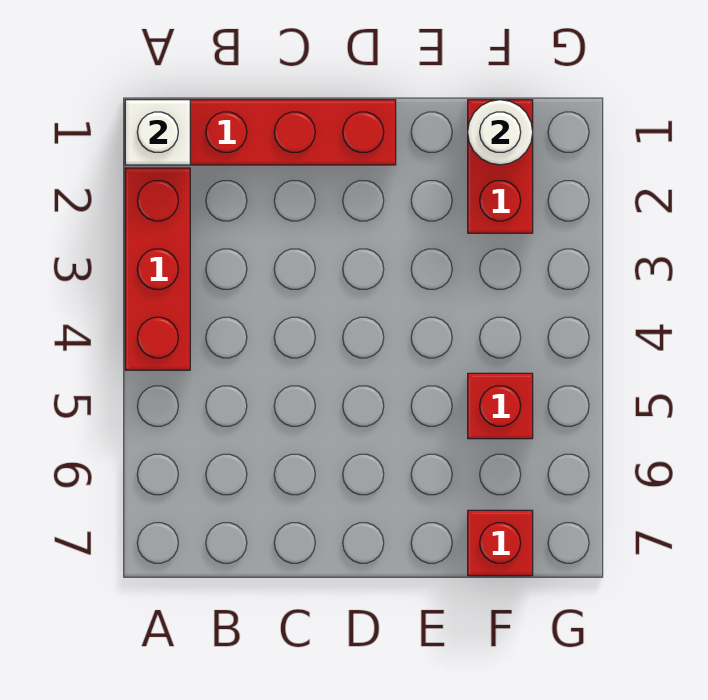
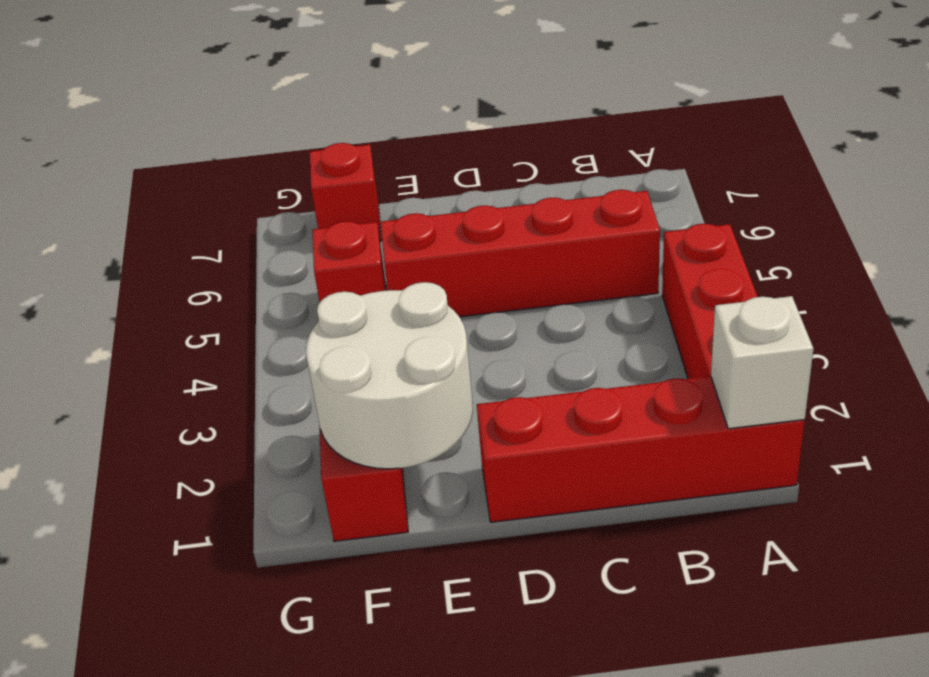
none -> red 1x4 brick [380,190,660,317]
white 1x1 round brick [468,100,533,165] -> white 2x2 round brick [306,282,473,469]

